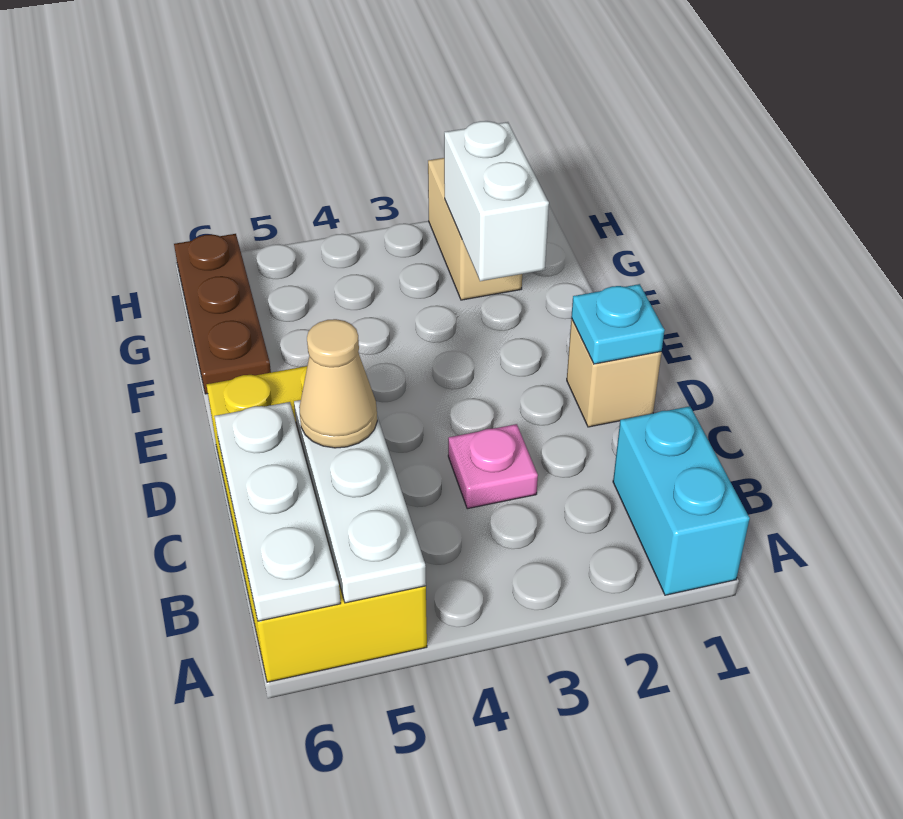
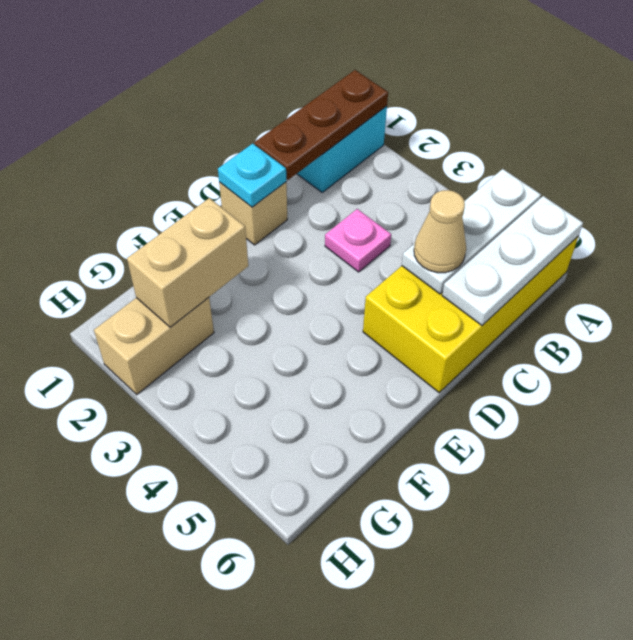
white 1x2 brick [444,121,549,281] -> tan 1x2 brick [127,198,248,327]
brown 1x3 plate [174,234,271,394] -> brown 1x3 plate moved to [254,70,388,180]

